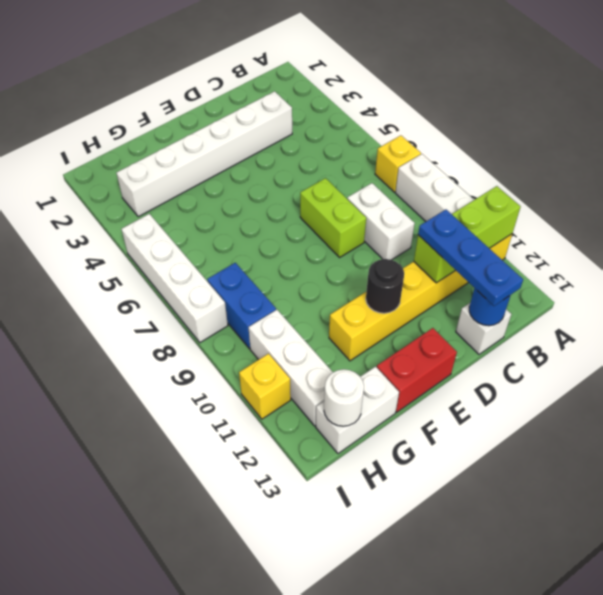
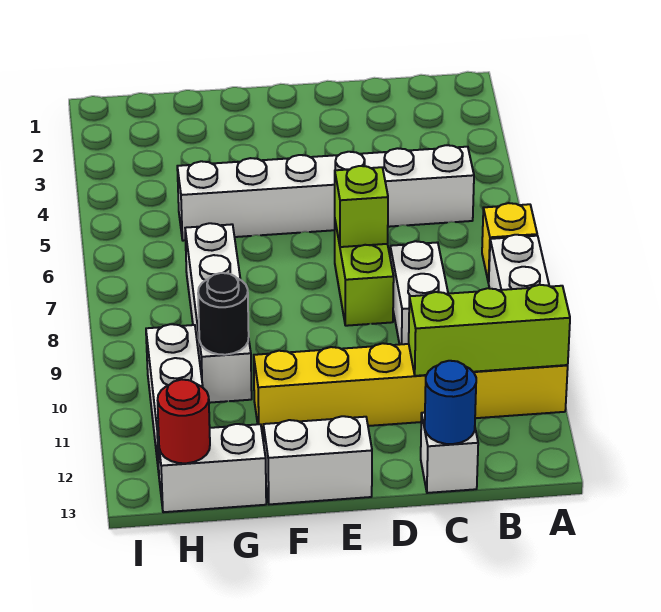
white 1x6 brick [116,91,292,217] -> white 1x6 brick moved to [177,145,474,241]
blue 1x3 plate [418,210,523,306] -> none
none -> lime 1x1 brick [335,166,388,247]
black 1x1 round brick [366,259,404,313] -> black 1x1 round brick moved to [198,273,249,355]
red 1x2 brick [377,328,457,412] -> white 1x2 brick [263,416,372,504]
blue 1x2 brick [207,263,276,349] -> none
white 1x1 round brick [324,369,364,426] -> red 1x1 round brick [158,379,210,463]
white 1x4 brick [121,214,228,343] -> white 1x4 brick moved to [185,223,252,403]
yellow 1x1 brick [239,353,291,419] -> none

